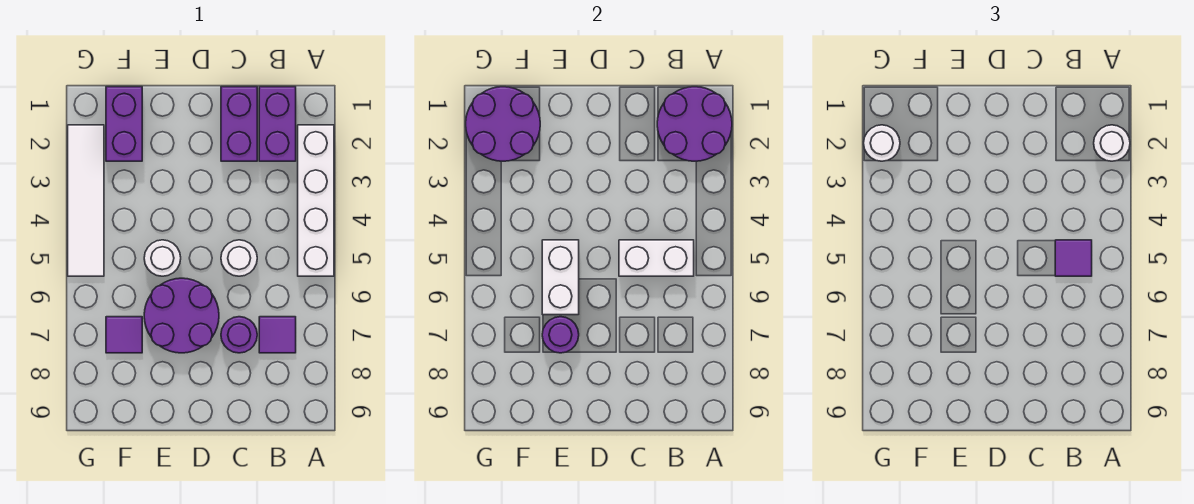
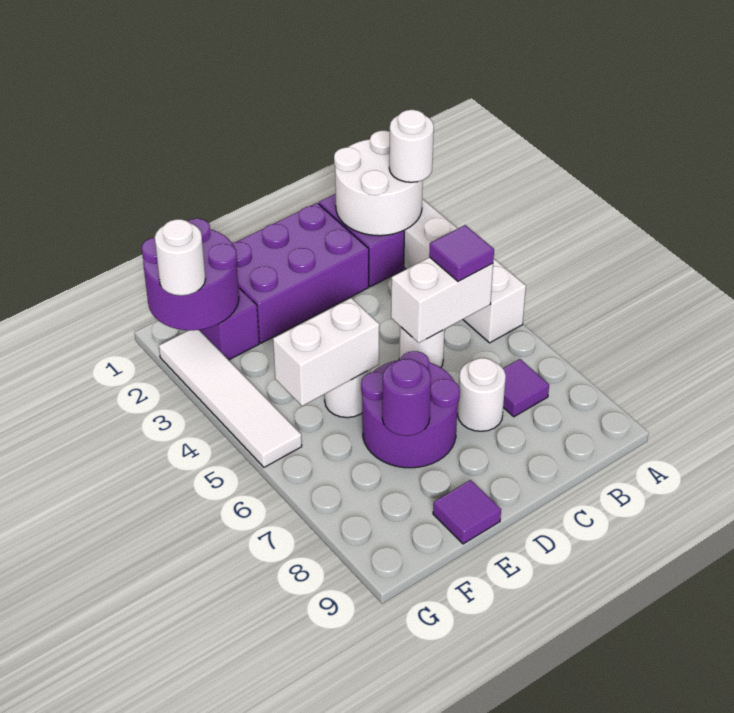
purple 2x2 round brick [657,87,732,161] -> white 2x2 round brick [334,131,423,236]
purple 1x2 brick [221,87,257,161] -> purple 2x3 brick [232,203,369,343]
purple 1x1 round brick [221,317,257,353] -> white 1x1 round brick [458,358,506,431]
white 1x2 brick [542,240,579,315] -> white 1x2 brick turned to [273,298,379,406]
purple 1x1 tile [106,317,142,353] -> purple 1x1 tile moved to [433,480,501,544]

